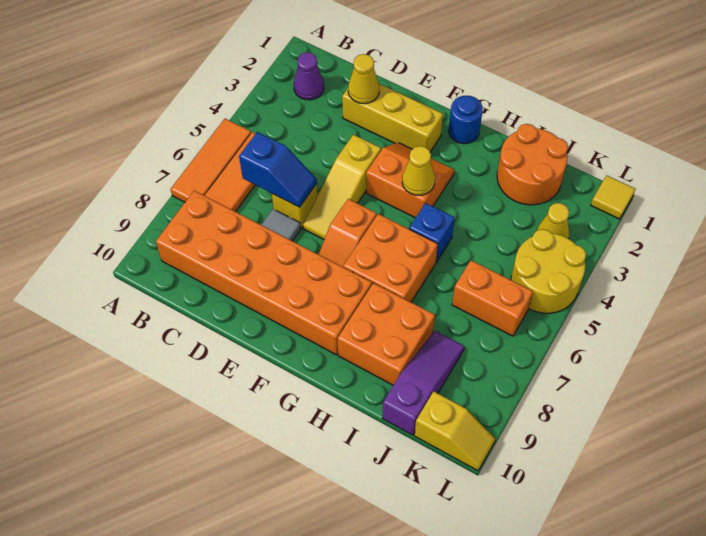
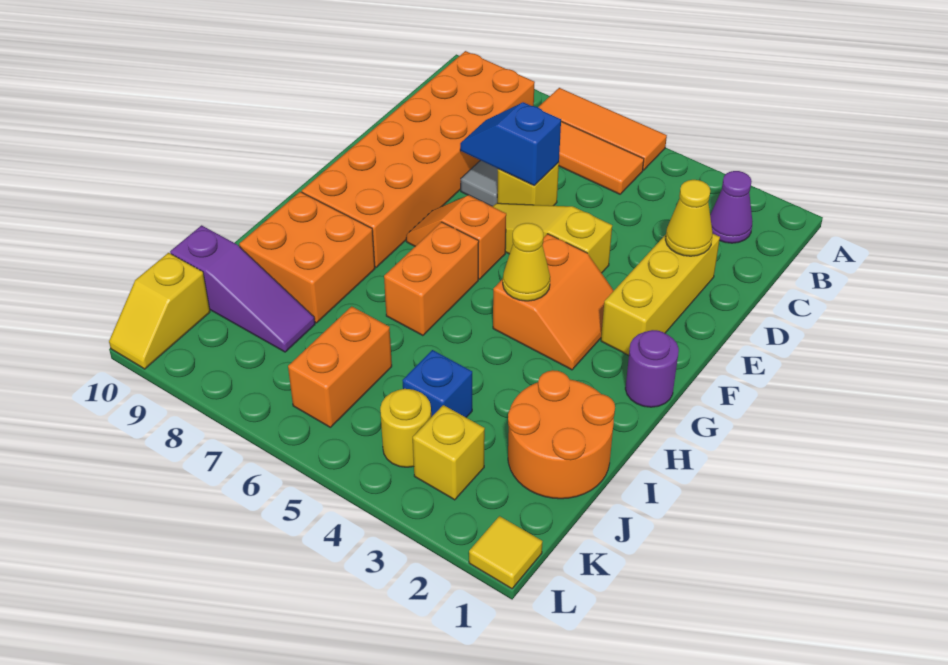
blue 1x2 slope [239,132,317,207] -> blue 1x2 slope turned to [460,102,561,186]
blue 1x1 round brick [449,96,483,144] -> purple 1x1 round brick [625,330,679,407]
orange 2x2 brick [343,214,438,302] -> orange 1x2 brick [384,222,479,336]
blue 1x1 brick [409,203,455,262] -> blue 1x1 brick moved to [402,350,472,417]
yellow 1x1 cone [537,203,569,238] -> yellow 1x1 brick [413,405,485,500]
yellow 2x2 round brick [511,229,586,313] -> yellow 1x1 round brick [380,389,431,467]

